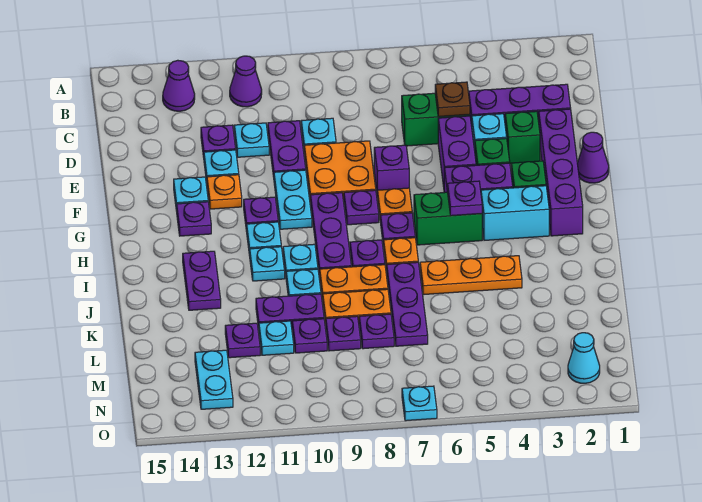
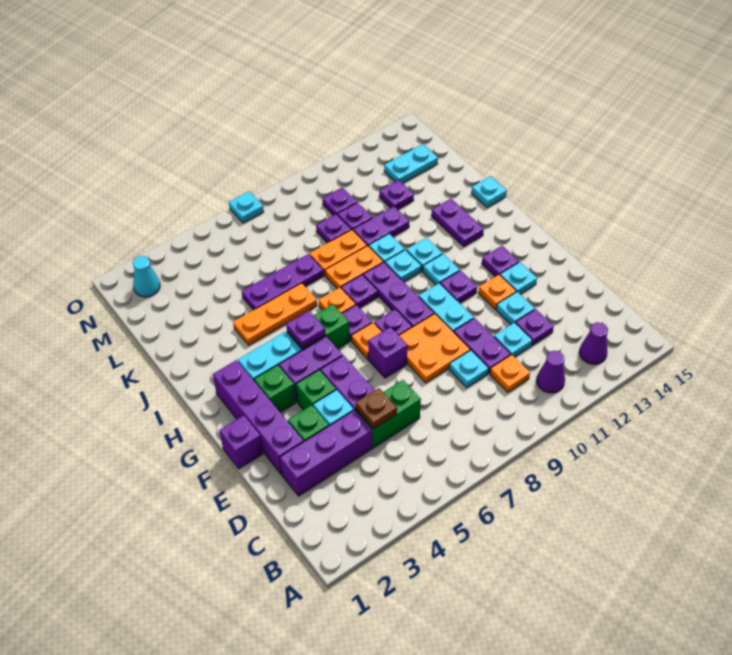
none -> orange 1x1 plate [490,355,530,393]
purple 1x1 cone [577,132,609,183] -> purple 1x1 brick [219,415,263,469]
purple 1x3 plate [387,262,428,346] -> purple 1x3 plate turned to [242,254,324,310]
purple 1x1 plate [359,314,394,349] -> purple 1x1 plate moved to [322,187,357,215]
cyan 1x1 plate [259,321,294,355] -> cyan 1x1 plate moved to [471,176,507,208]
cyan 1x2 plate [195,350,233,409] -> cyan 1x2 plate turned to [384,144,438,183]

